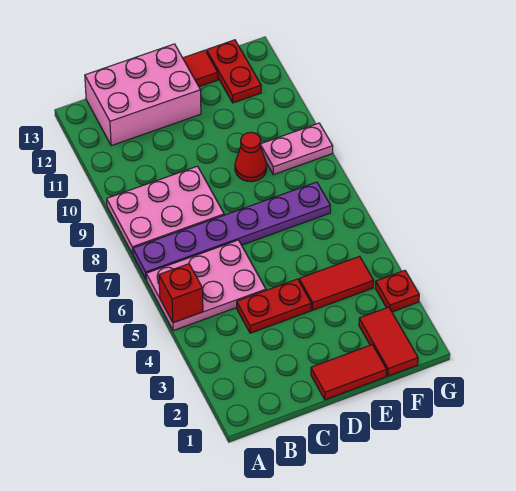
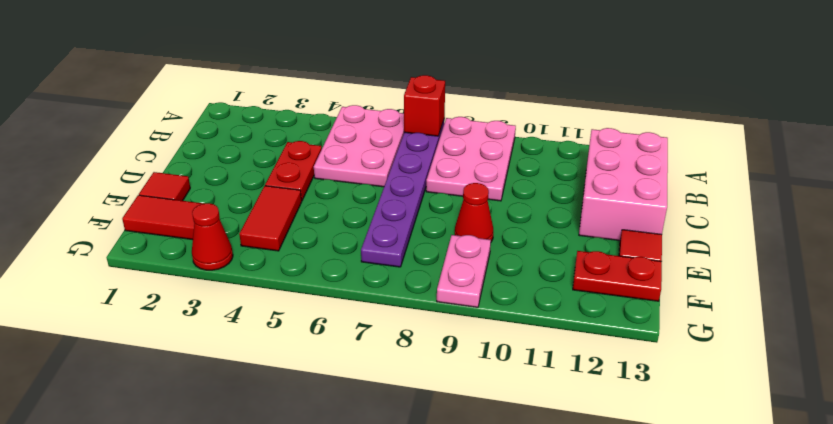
red 1x1 brick [159,264,203,323] -> red 1x1 brick moved to [404,75,445,136]
red 1x2 tile [311,345,387,400] -> red 1x1 tile [139,172,190,201]
red 1x1 plate [376,270,419,312] -> red 1x1 cone [192,203,233,270]

